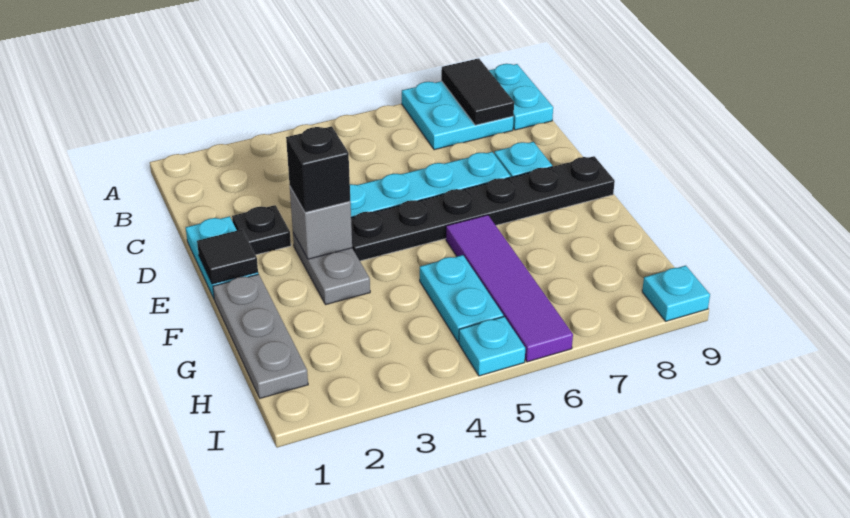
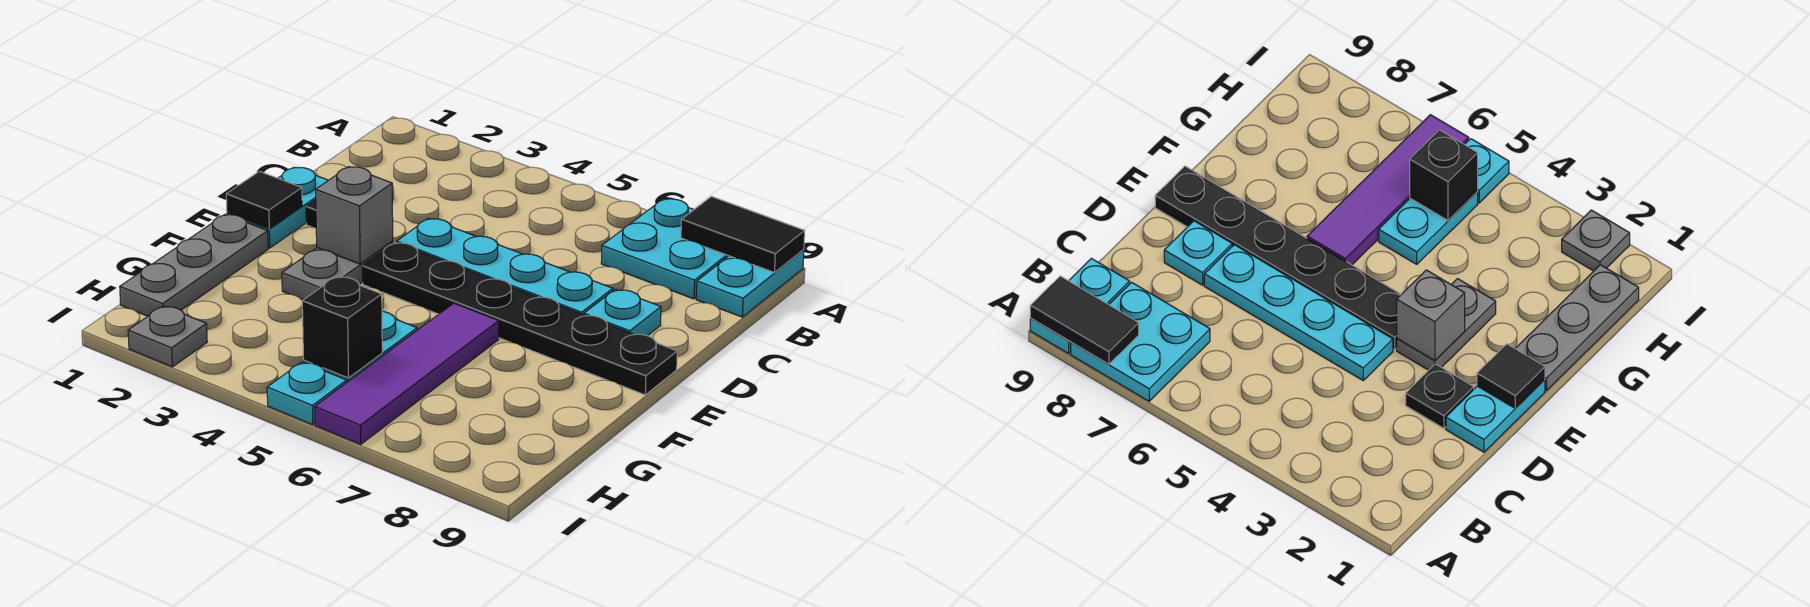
black 1x2 tile [441,58,514,125] -> black 1x2 tile turned to [681,197,805,273]
black 1x1 brick [286,126,350,212] -> black 1x1 brick moved to [302,276,382,378]
none -> grey 1x1 plate [128,306,207,367]
cyan 1x1 plate [642,266,710,321] -> none

